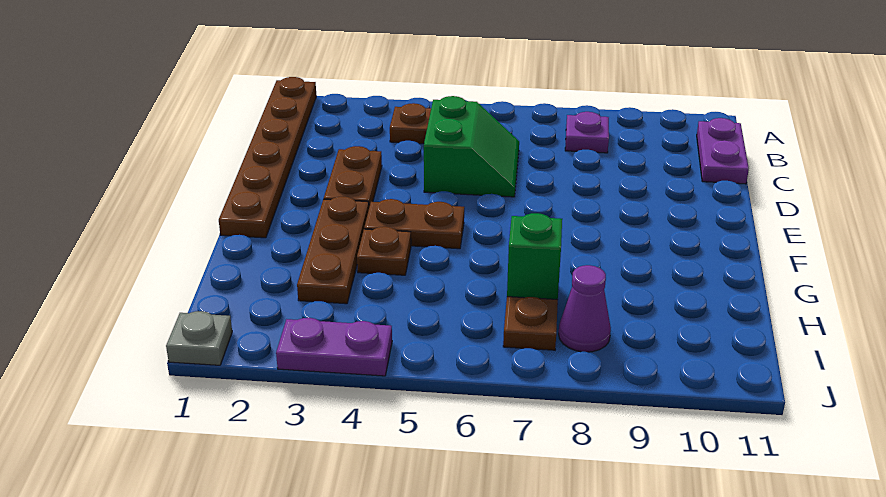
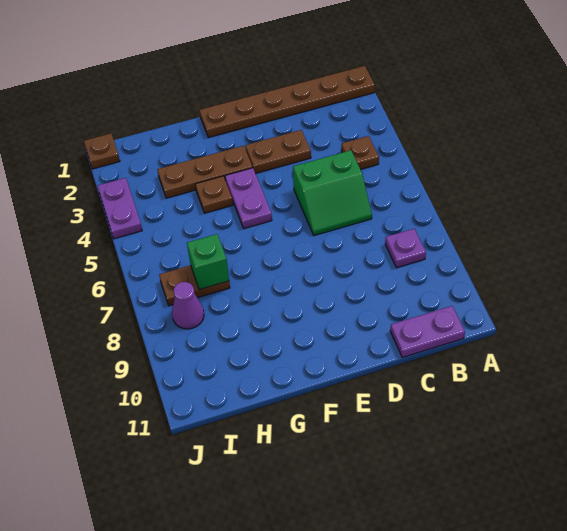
brown 1x2 plate [364,199,464,249] -> purple 1x2 plate [225,168,272,229]
grey 1x1 plate [166,311,232,365] -> brown 1x1 plate [84,134,120,169]

